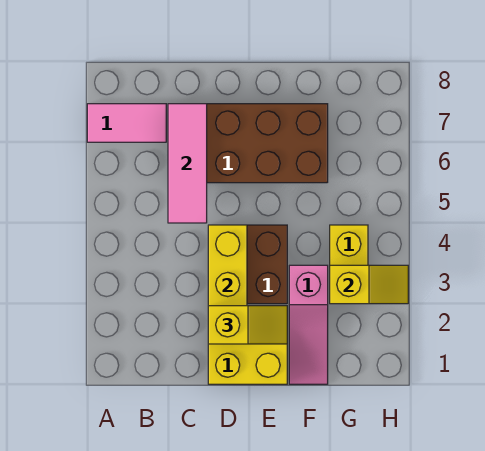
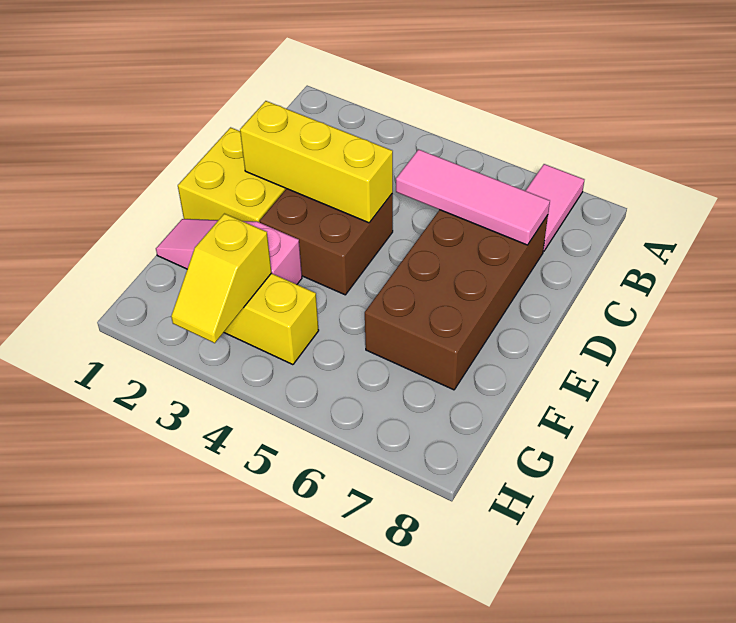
yellow 1x2 slope [208,306,287,344] -> none

